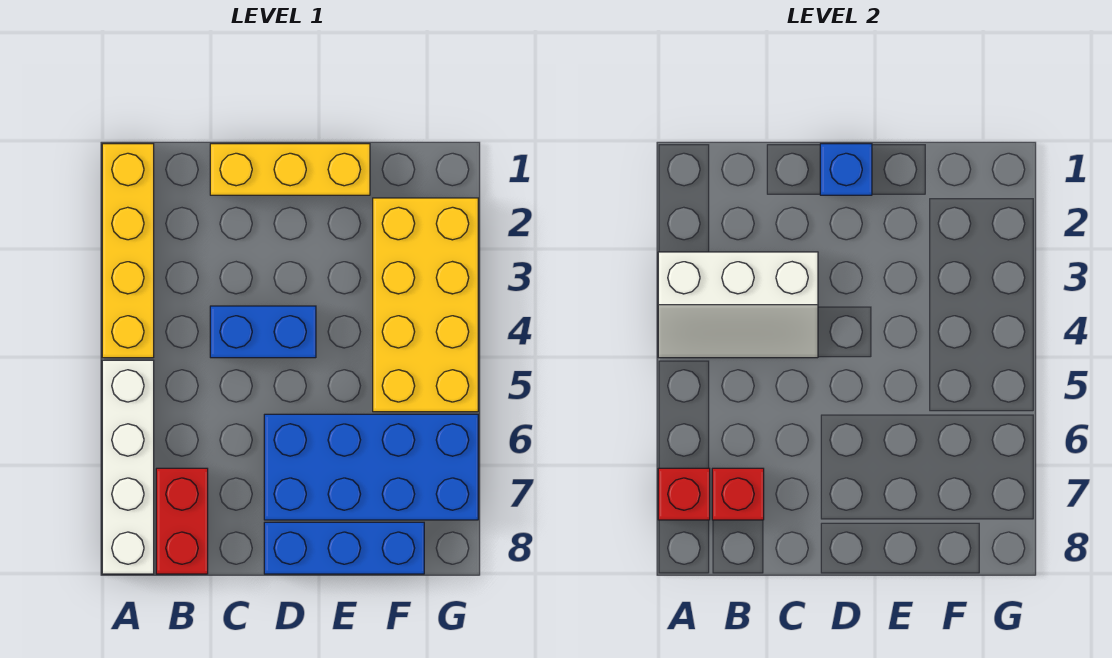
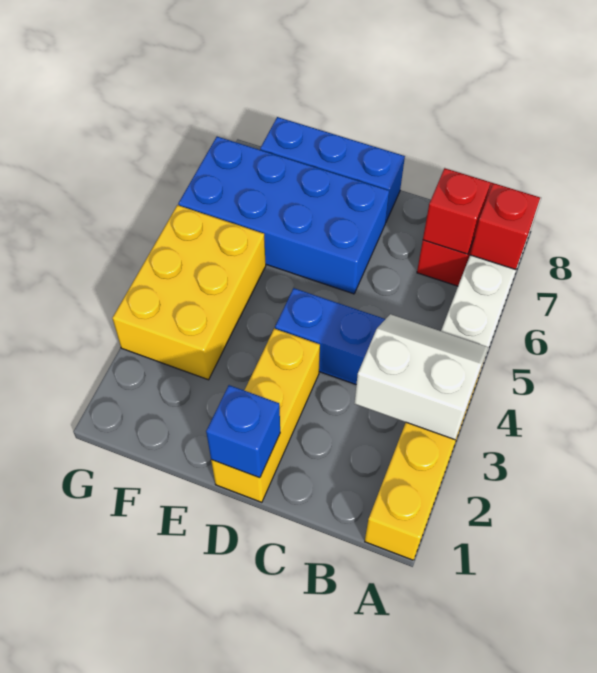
white 2x3 slope [658,252,818,358] -> white 2x2 slope [354,314,488,440]
yellow 1x3 brick [210,144,370,195] -> yellow 1x3 brick turned to [211,329,320,502]
yellow 2x4 brick [373,198,478,412] -> yellow 2x3 brick [112,205,266,380]

